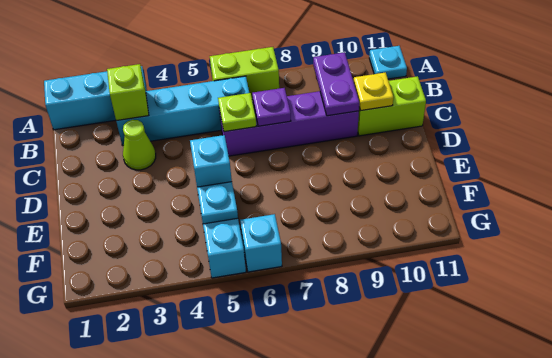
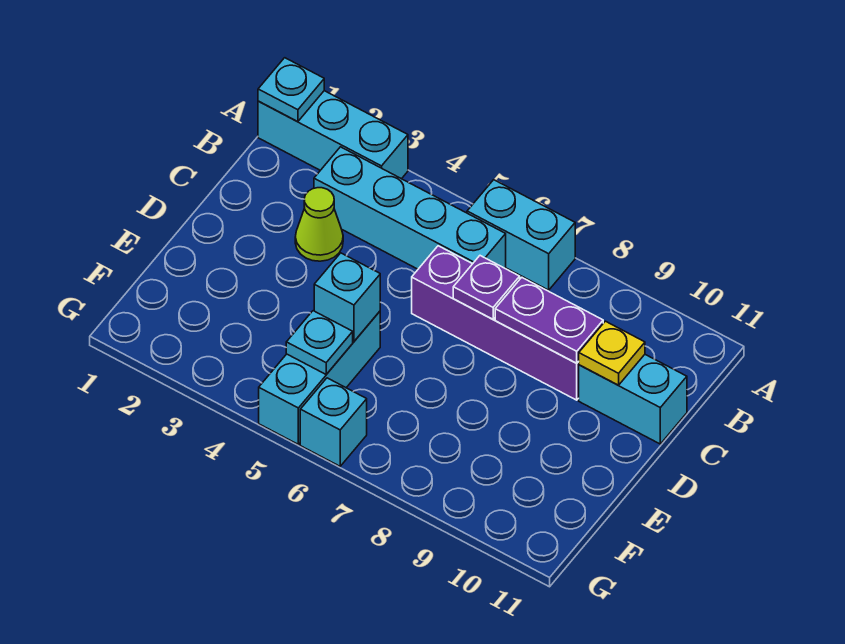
lime 1x2 brick [210,47,279,100] -> cyan 1x2 brick [467,180,575,290]
cyan 1x1 plate [369,46,407,79] -> cyan 1x1 plate moved to [258,58,324,122]
lime 1x1 brick [107,64,149,121] -> none
purple 1x2 plate [313,52,359,116] -> purple 1x2 plate turned to [495,277,603,363]
lime 1x1 plate [218,93,257,132] -> none
lime 1x2 brick [358,76,426,136] -> cyan 1x2 brick [579,355,687,444]

